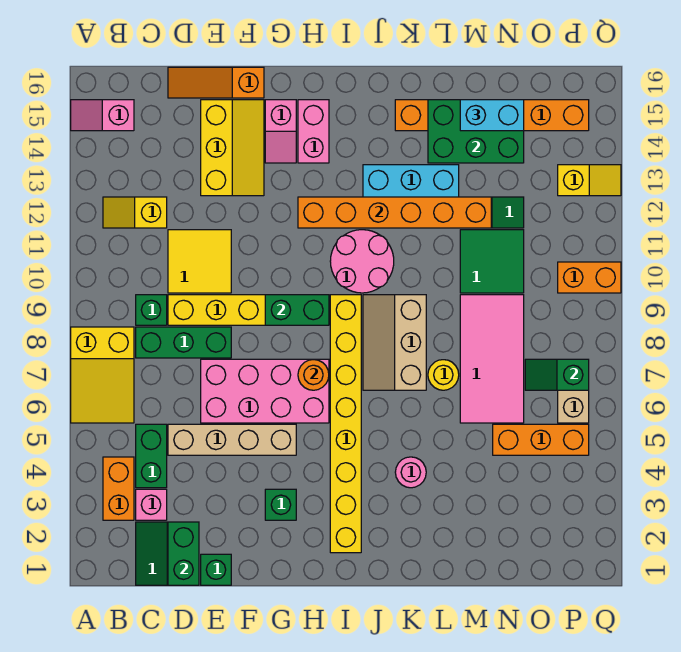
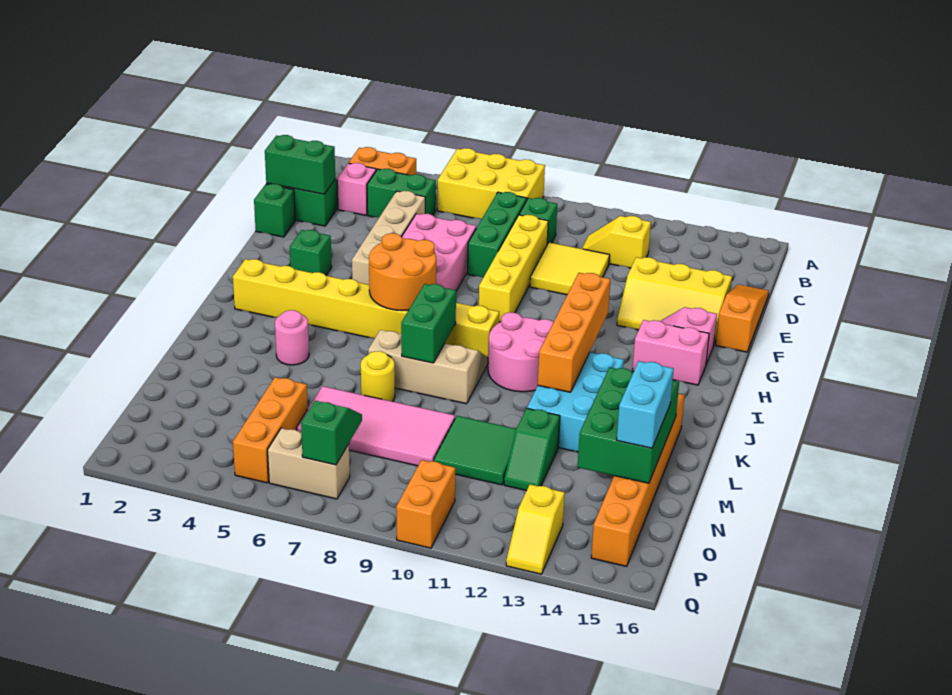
yellow 2x3 slope [71,327,134,423] -> yellow 2x3 brick [437,148,545,219]
pink 1x2 slope [71,100,134,131] -> none
yellow 1x2 slope [103,197,167,228] -> yellow 1x2 slope turned to [582,216,651,268]
green 1x2 brick [265,295,329,325] -> green 1x2 brick moved to [401,284,456,363]
orange 1x1 round brick [298,360,329,390] -> orange 2x2 round brick [369,233,436,310]
orange 1x6 brick [298,197,491,228] -> orange 1x4 brick [538,273,611,392]

